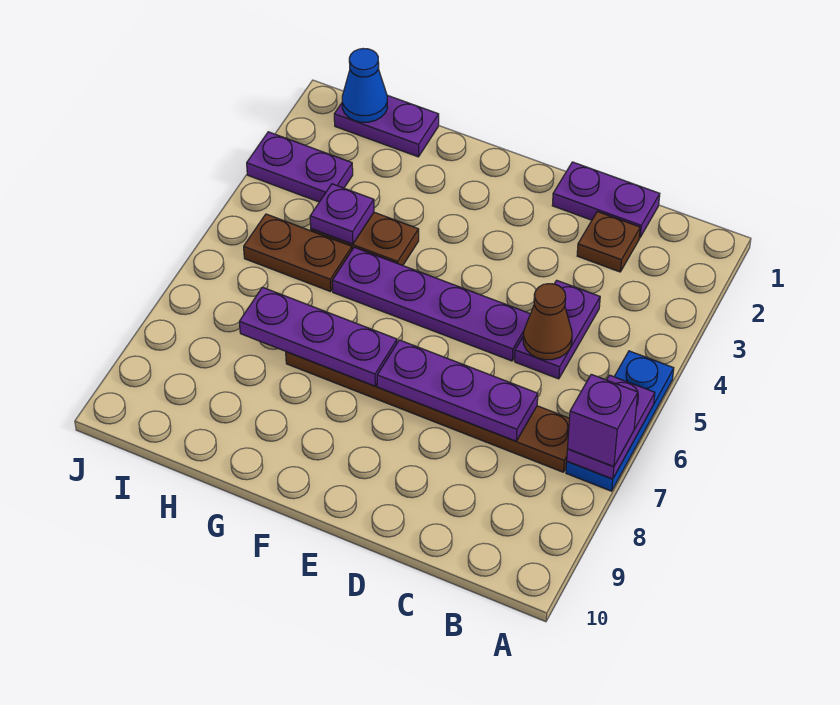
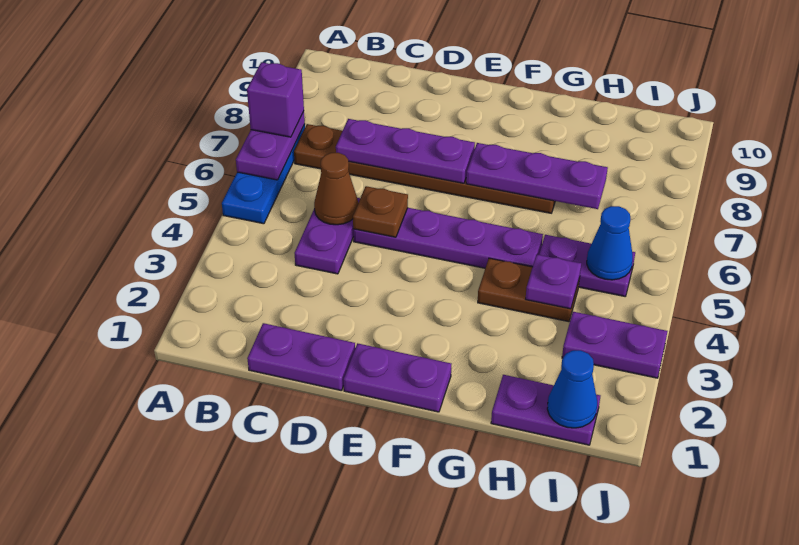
brown 1x1 plate [577,212,640,272] -> brown 1x1 plate moved to [353,186,408,237]
none -> purple 1x2 plate [343,343,451,412]
brown 1x2 plate [244,214,352,292] -> purple 1x2 plate [539,235,635,296]
none -> blue 1x1 cone [587,206,633,280]

